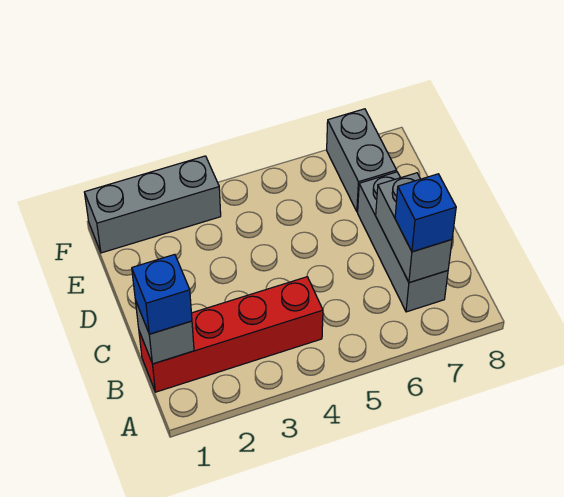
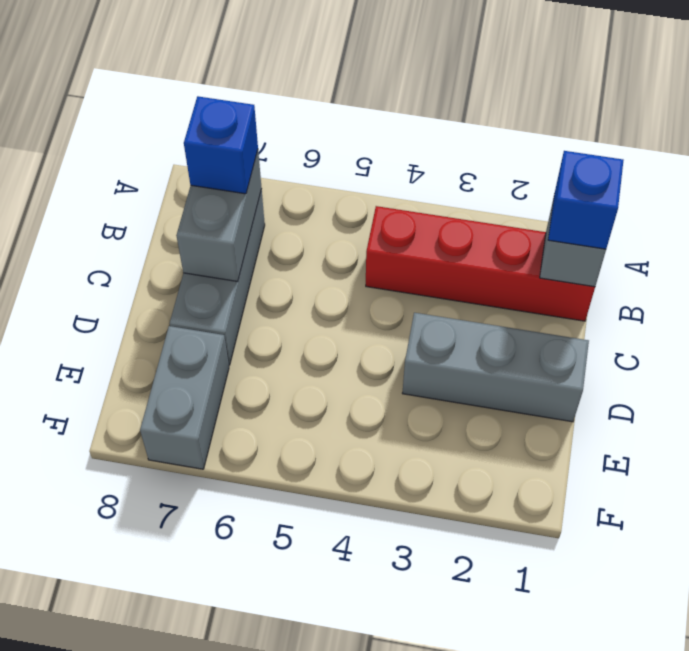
grey 1x3 brick [85,156,221,253] -> grey 1x3 brick moved to [402,313,589,422]

